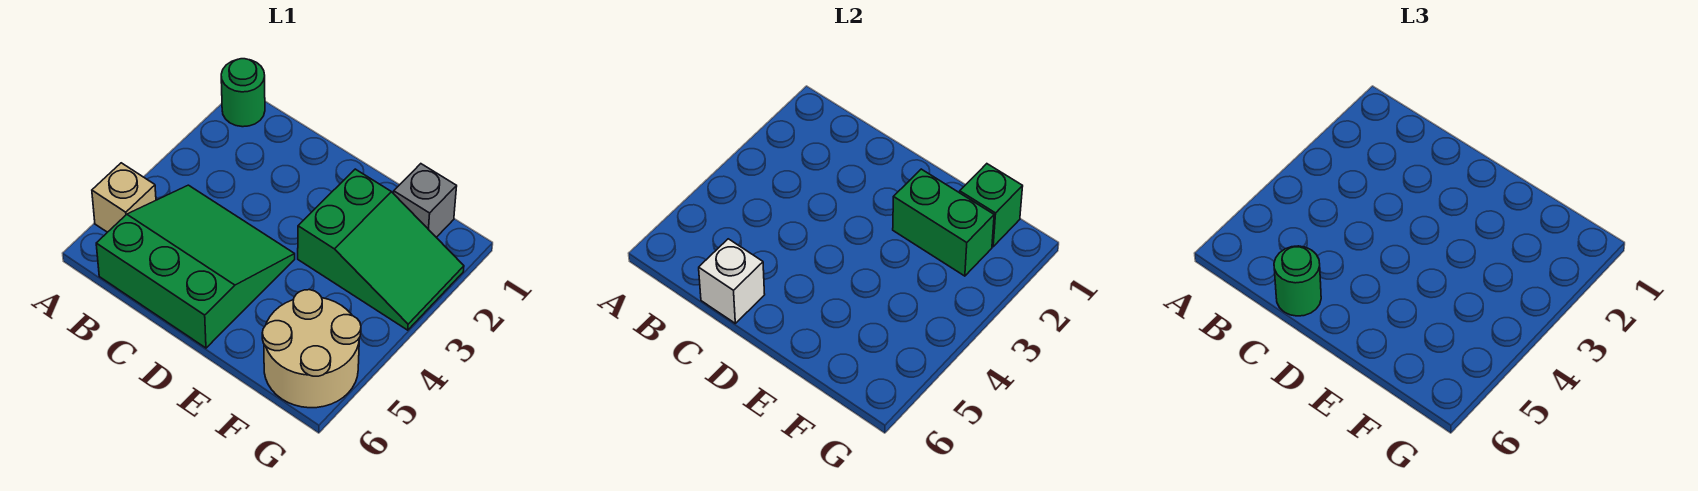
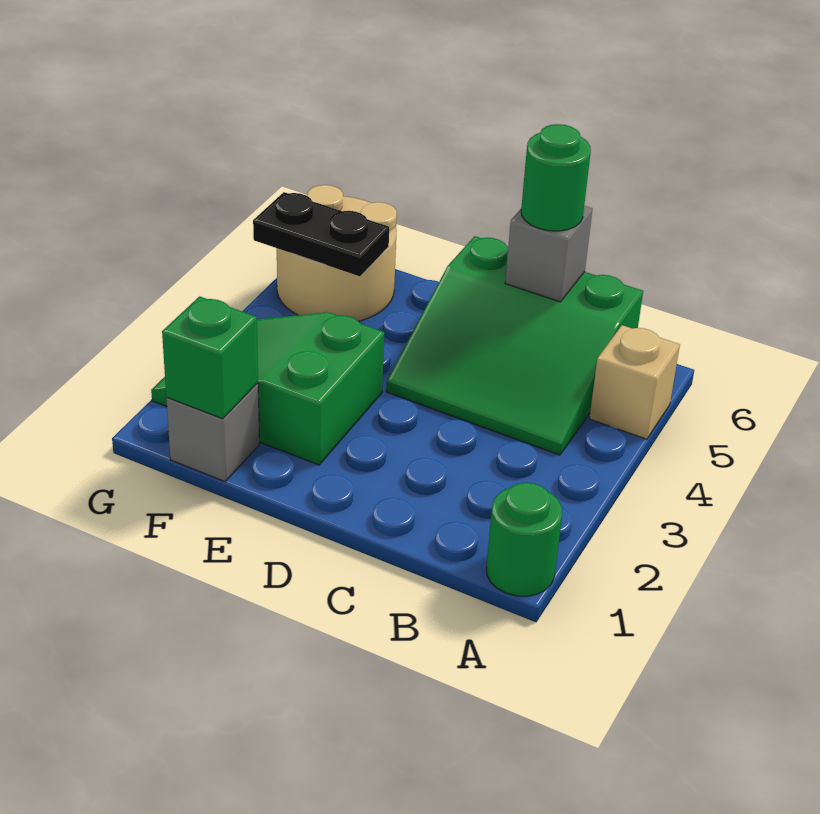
white 1x1 brick [699,239,765,323] -> grey 1x1 brick [505,206,593,302]
green 1x2 brick [893,169,994,276] -> none
none -> black 1x2 plate [253,192,389,276]

